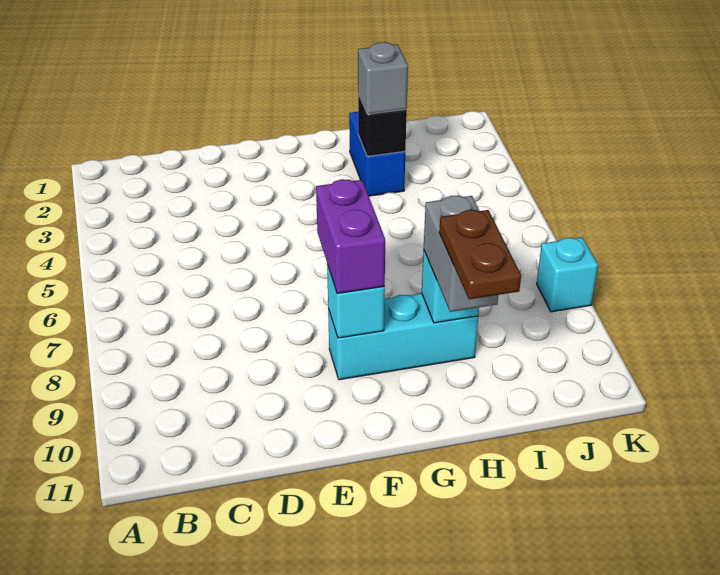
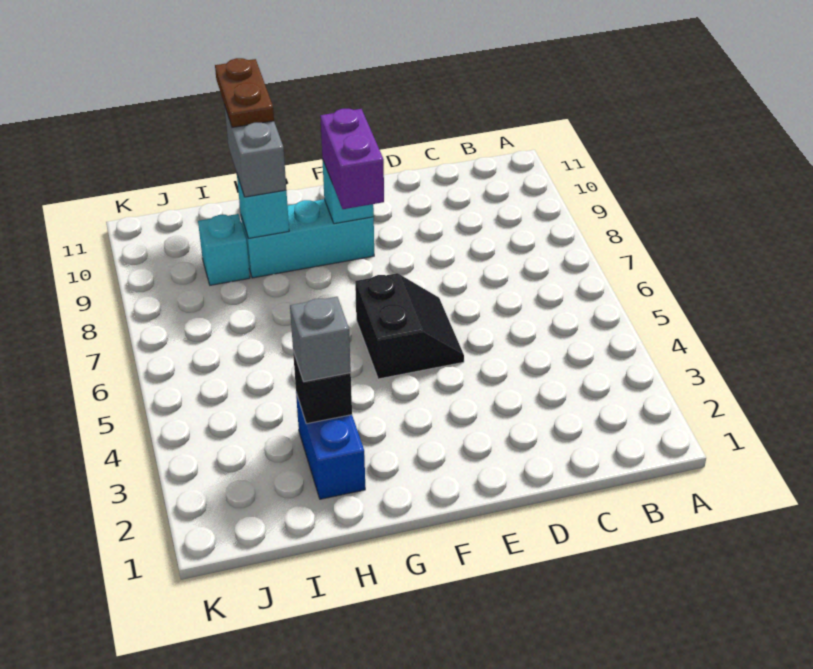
none -> black 2x2 slope [355,273,464,379]
cyan 1x1 brick [537,238,598,312] -> cyan 1x1 brick moved to [198,214,250,285]

